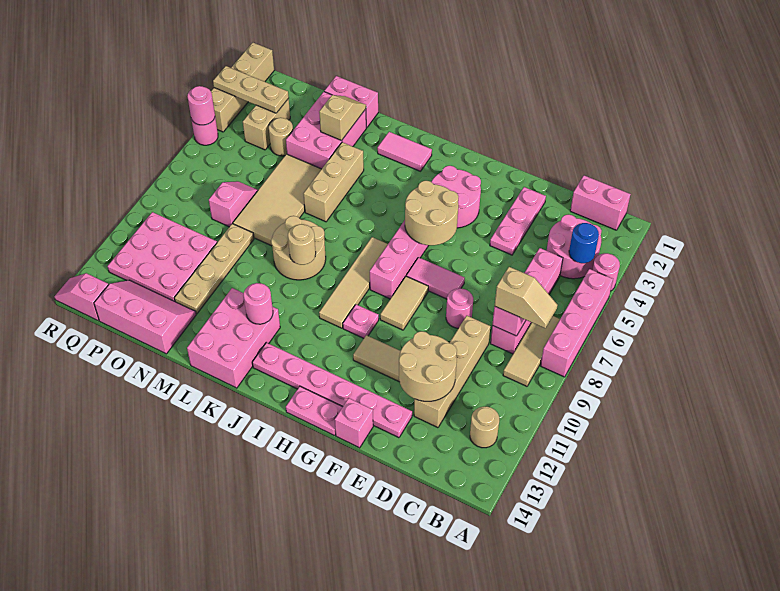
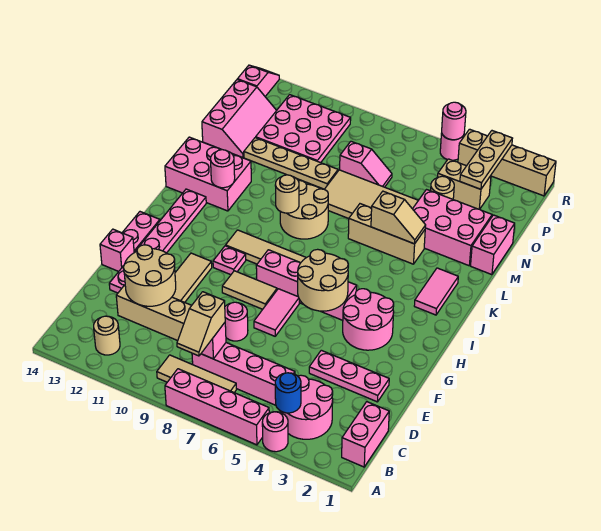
tan 1x2 slope [319,95,366,140] -> tan 1x2 slope moved to [371,191,426,244]

